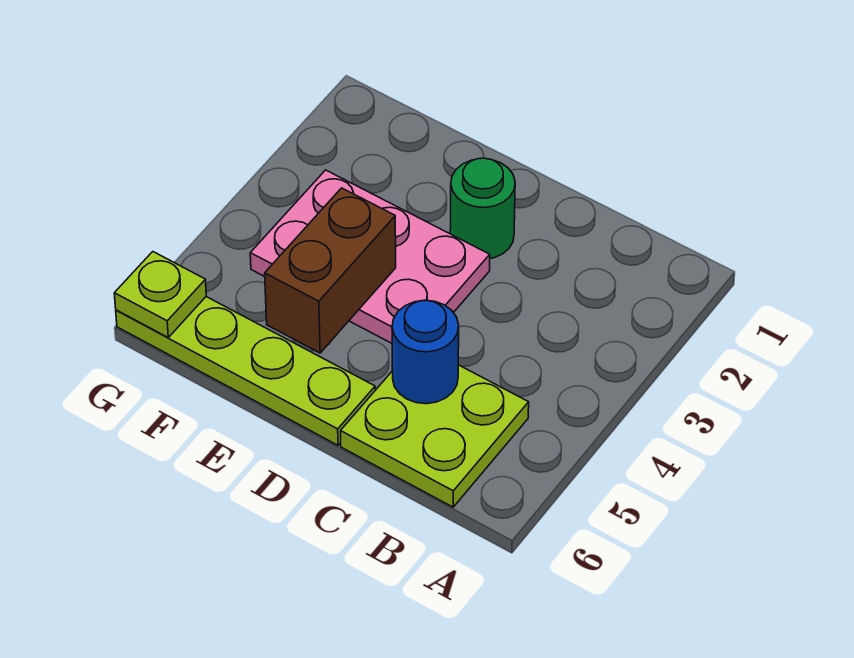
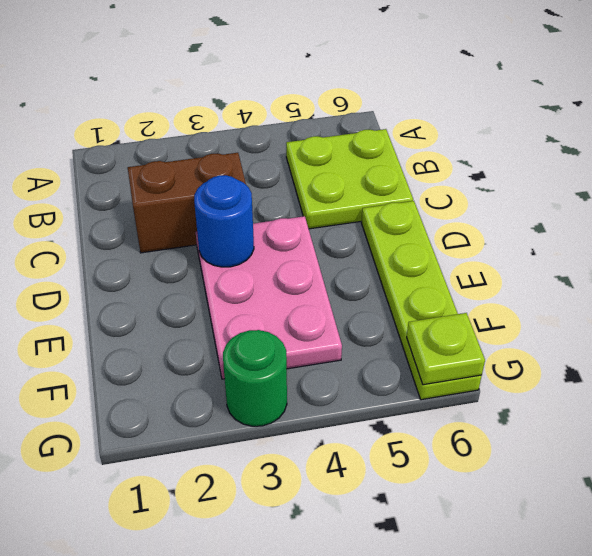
blue 1x1 round brick [392,300,459,404] -> blue 1x1 round brick moved to [194,175,254,267]
green 1x1 round brick [450,158,515,258] -> green 1x1 round brick moved to [223,330,287,426]
brown 1x2 brick [265,188,396,353] -> brown 1x2 brick moved to [128,153,246,253]

